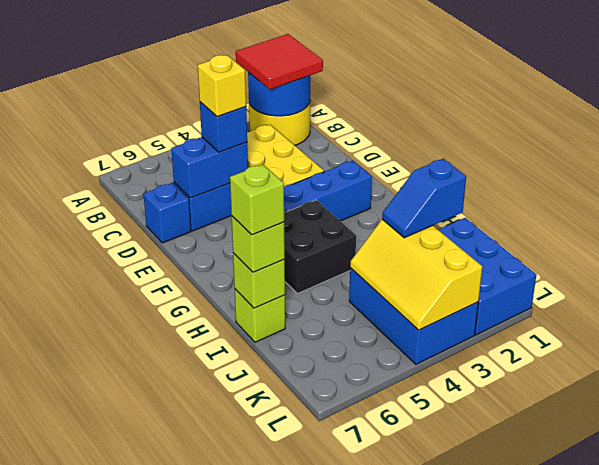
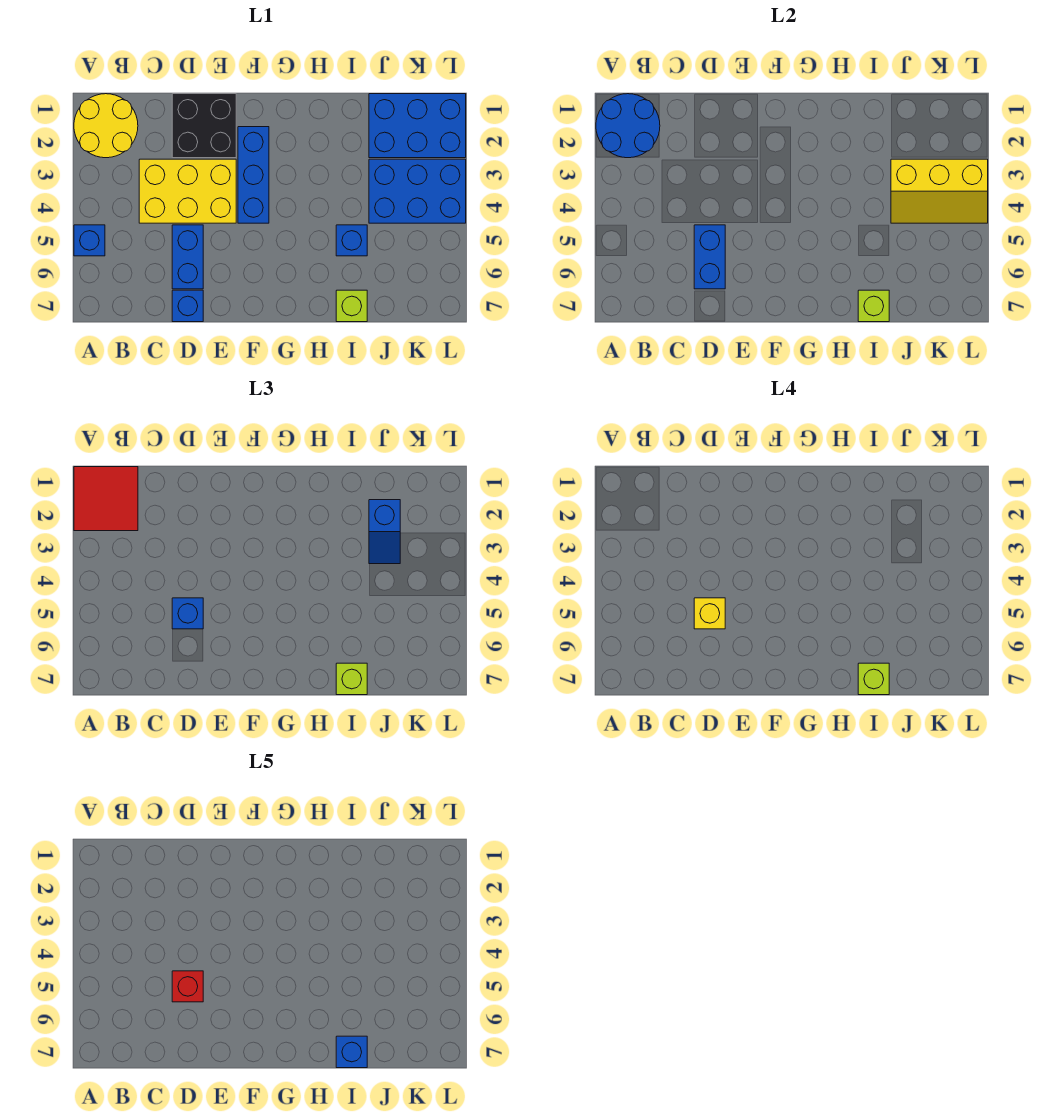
none -> blue 1x1 brick [74,225,105,256]
none -> red 1x1 brick [172,971,203,1002]
black 2x2 brick [284,200,356,294] -> black 2x2 brick moved to [172,94,236,158]
none -> blue 1x1 brick [336,225,367,256]
none -> blue 1x1 brick [336,1036,367,1068]

